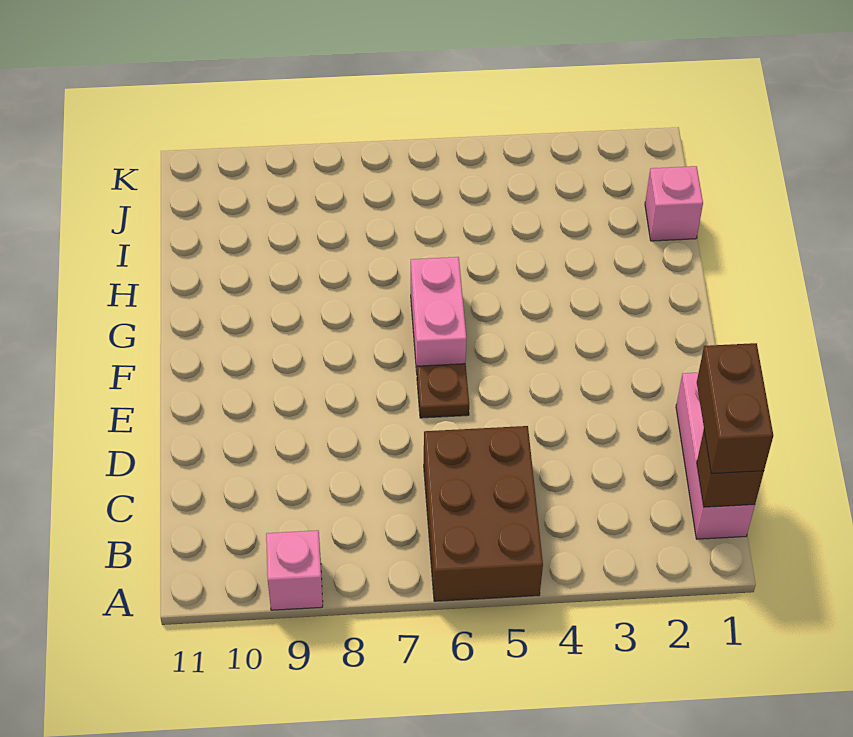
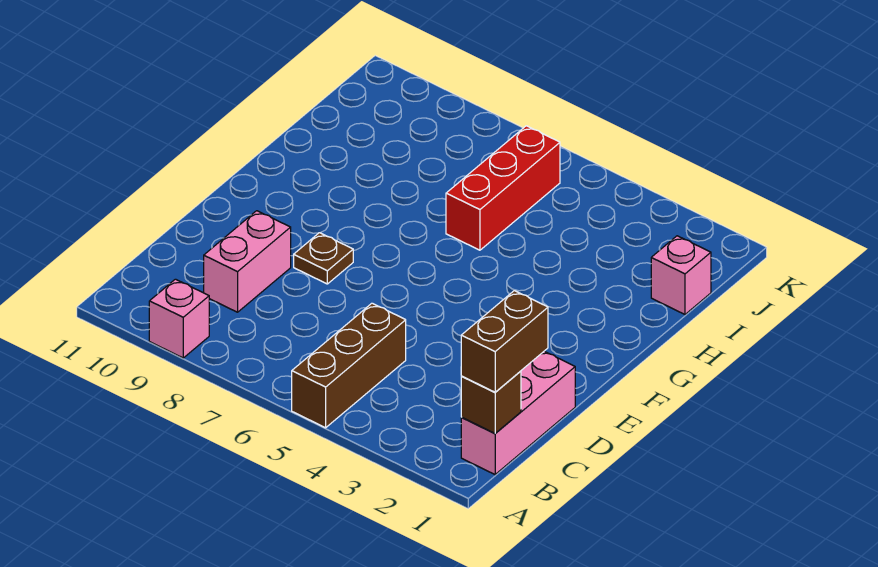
brown 2x3 brick [424,426,543,601] -> brown 1x3 brick [292,303,406,428]
brown 1x1 plate [417,364,469,418] -> brown 1x1 plate moved to [294,233,353,284]
pink 1x2 brick [411,257,466,372] -> pink 1x2 brick moved to [204,211,291,312]
none -> red 1x3 brick [446,126,560,250]

